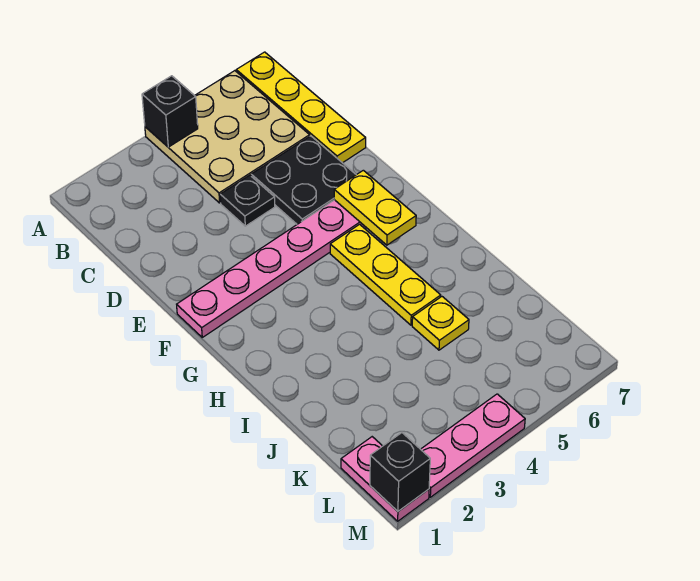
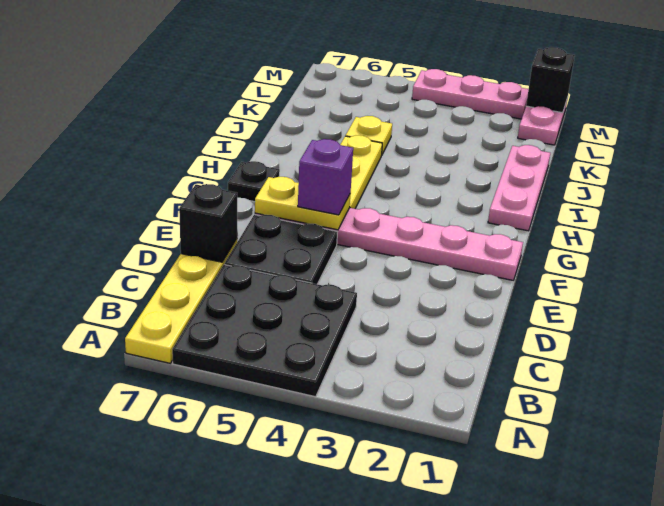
tan 3x3 plate [145,71,310,203] -> black 3x3 plate [172,265,357,397]
black 1x1 brick [142,76,198,147] -> black 1x1 brick moved to [179,184,237,262]
black 1x1 plate [220,175,275,226] -> black 1x1 plate moved to [228,161,280,202]
none -> purple 1x1 brick [298,139,353,215]
yellow 1x2 plate [334,170,416,245] -> yellow 1x2 plate turned to [255,177,350,230]
none -> pink 1x3 plate [488,145,550,231]

